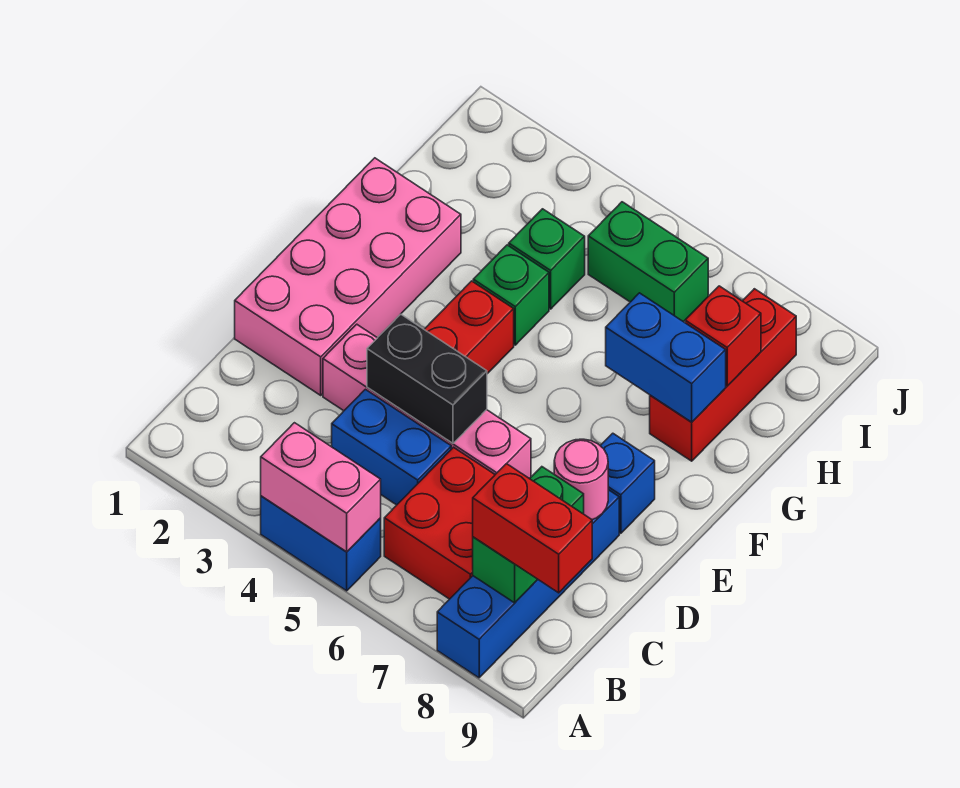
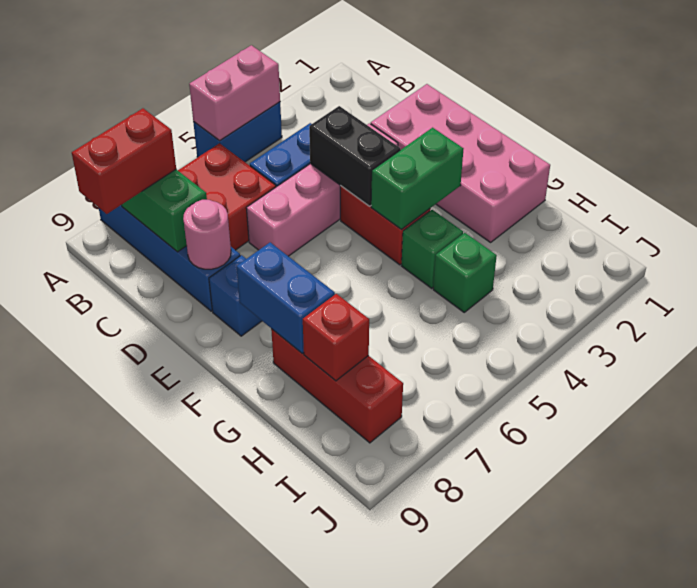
black 1x2 brick [367,314,487,443] -> black 1x2 brick turned to [309,106,400,206]
blue 1x2 brick [606,293,726,422] -> blue 1x2 brick turned to [237,242,335,353]
green 1x2 brick [588,202,708,322] -> green 1x2 brick moved to [371,128,463,230]

